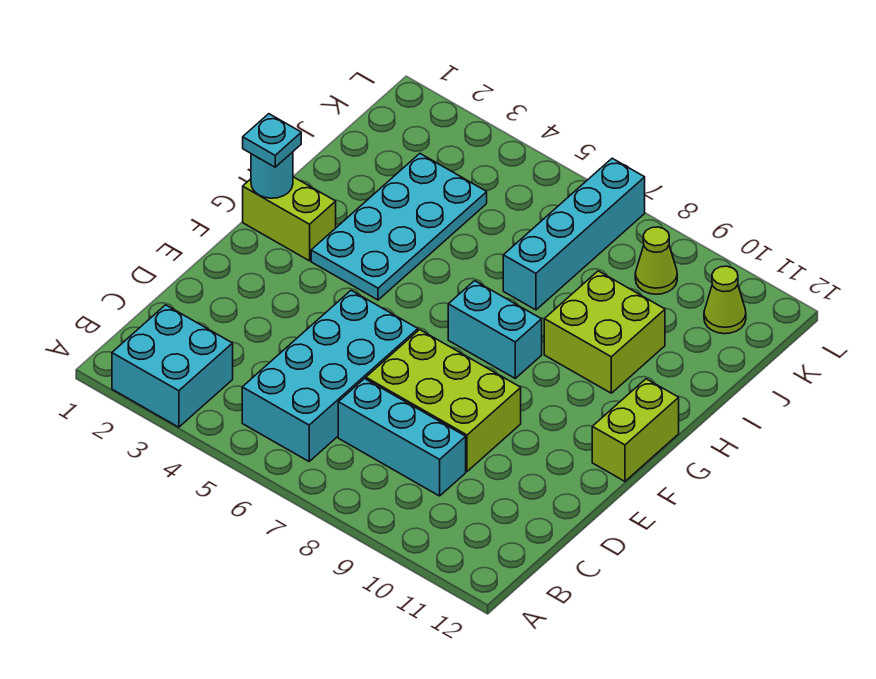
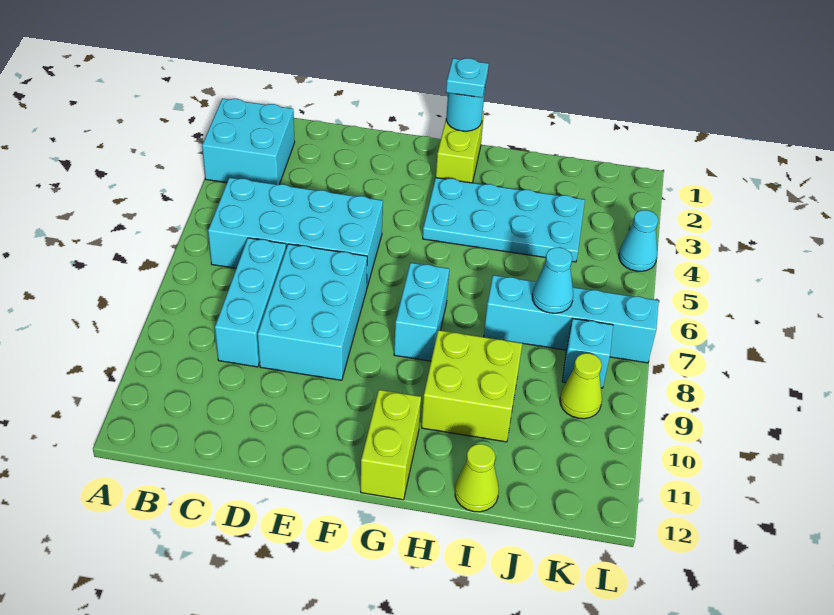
lime 2x3 brick [366,330,521,471] -> cyan 2x3 brick [258,244,367,380]
lime 1x2 brick [592,379,679,481] -> lime 1x2 brick turned to [361,390,421,500]
none -> cyan 1x1 cone [532,247,573,313]
none -> cyan 1x1 brick [562,319,613,388]
lime 1x1 cone [704,266,746,334] -> lime 1x1 cone moved to [455,444,499,512]
none -> cyan 1x1 cone [619,210,658,271]

